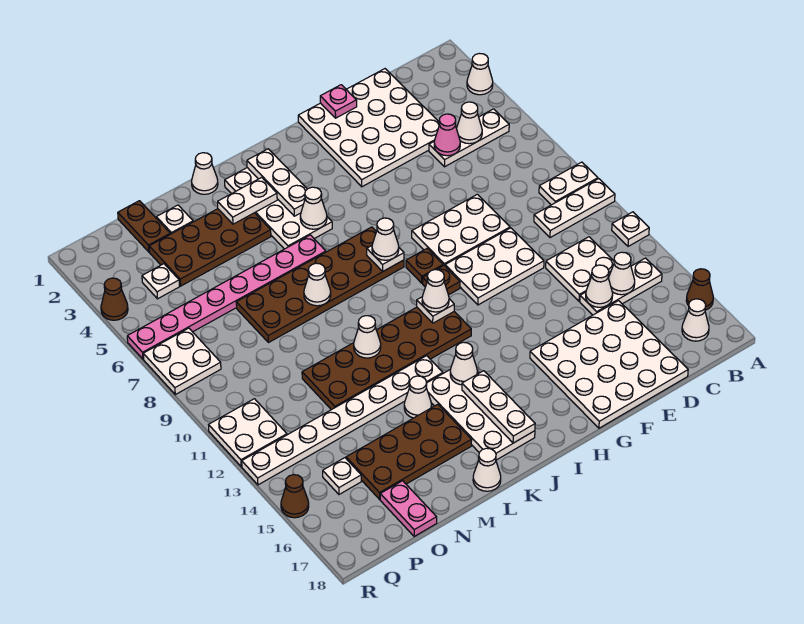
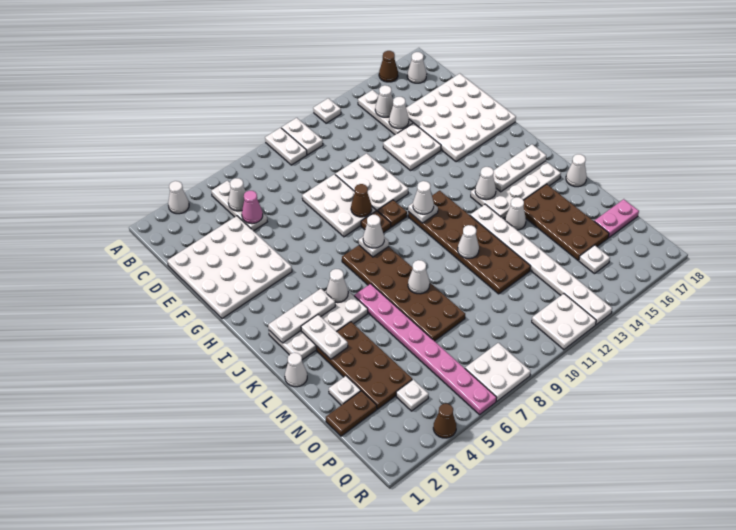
white 1x3 plate [534,179,615,238] -> white 1x2 plate [281,118,323,155]
white 2x2 plate [546,237,614,301] -> white 2x2 plate moved to [383,123,441,170]
pink 1x1 plate [320,85,357,118] -> none
brown 1x1 cone [281,475,309,518] -> brown 1x1 cone moved to [351,184,372,217]

